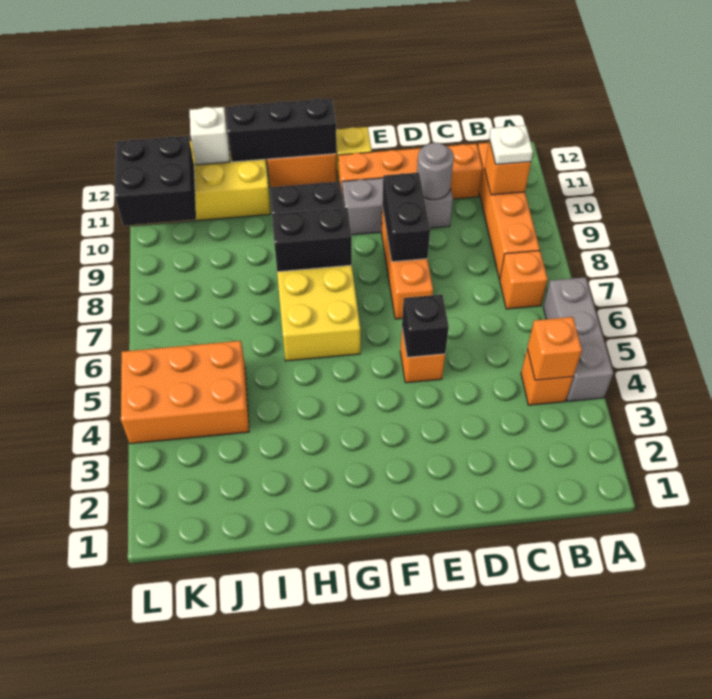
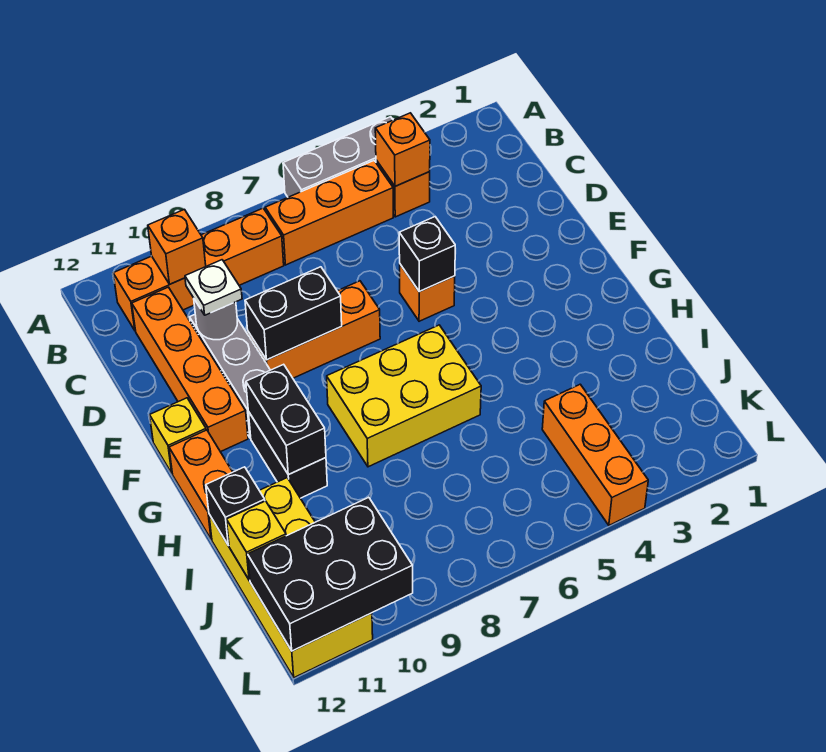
orange 1x1 brick [500,251,548,309] -> orange 1x3 brick [265,161,393,265]
white 1x1 plate [489,125,533,164] -> white 1x1 plate moved to [185,260,242,315]
black 1x2 brick [272,208,352,272] -> black 1x2 brick moved to [246,364,326,475]
black 1x3 brick [226,98,337,162] -> black 1x1 brick [206,467,265,546]
orange 2x3 brick [121,341,249,444] -> orange 1x3 brick [542,384,648,525]
white 1x1 brick [190,107,230,165] -> yellow 1x1 brick [227,501,286,580]
black 2x2 brick [115,136,196,226] -> black 2x3 brick [248,497,413,651]

